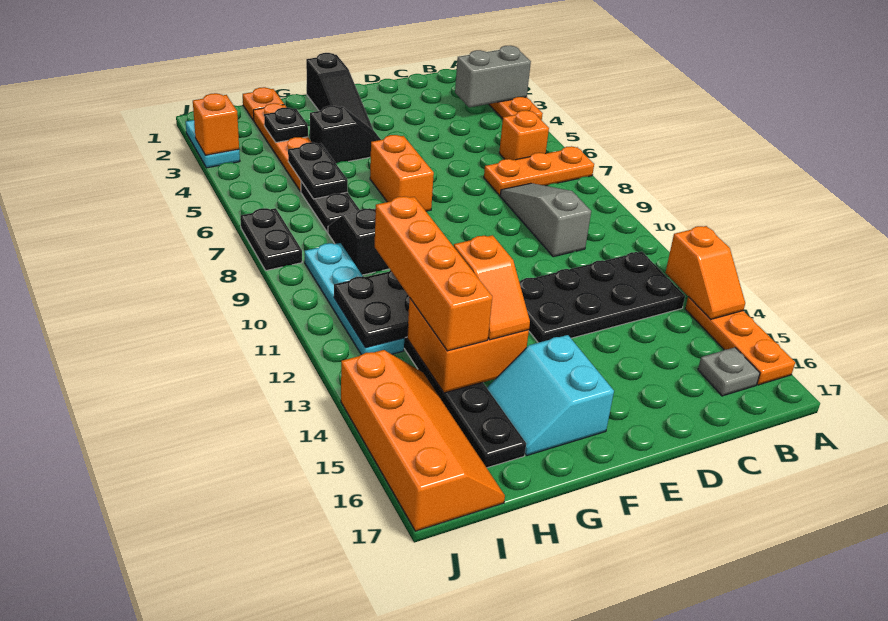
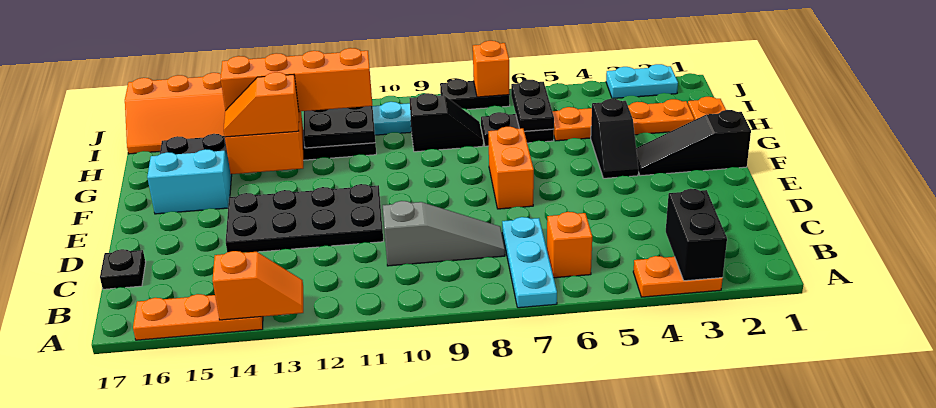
grey 1x2 brick [455,46,531,107] -> black 1x2 brick [666,189,727,281]
orange 1x3 plate [484,146,594,196] -> cyan 1x3 plate [502,217,557,308]
orange 1x2 slope [665,226,745,319] -> orange 1x2 slope turned to [213,251,303,320]
black 2x4 plate [519,252,685,343] -> black 2x4 plate turned to [226,184,383,253]
grey 1x1 plate [698,347,760,396] -> none
orange 1x2 brick [370,135,434,211] -> orange 1x2 brick turned to [488,127,534,209]
black 1x1 plate [264,107,308,142] -> black 1x1 plate moved to [100,249,146,289]
black 1x2 plate [288,142,348,199] -> black 1x2 plate turned to [511,80,554,132]
orange 1x1 brick [193,93,239,155] -> orange 1x1 brick moved to [473,41,509,97]

